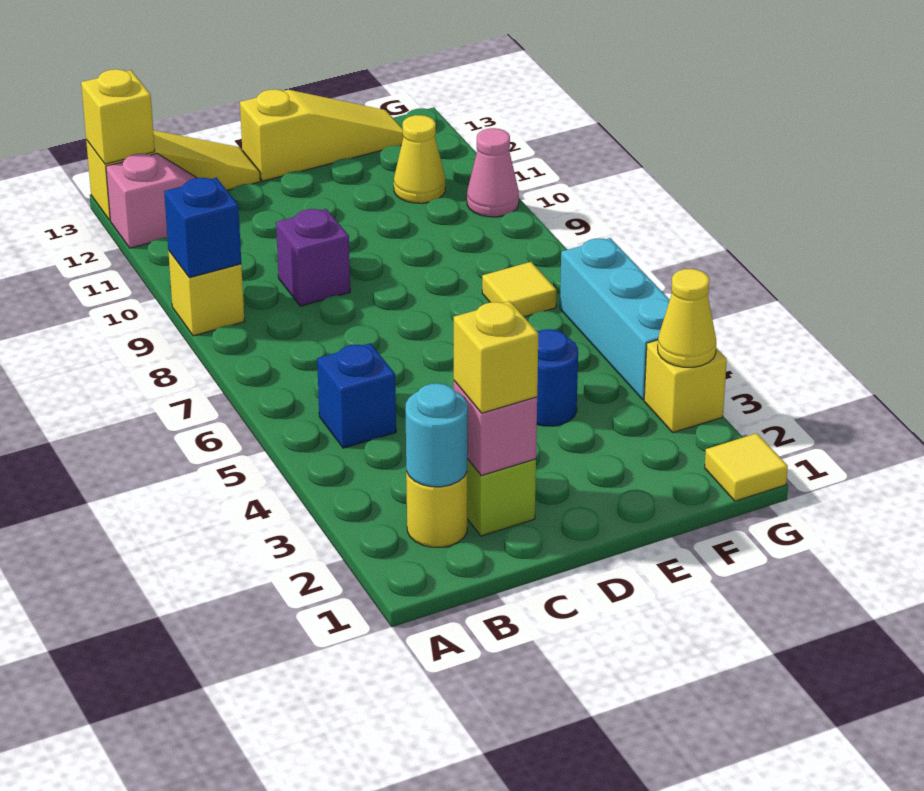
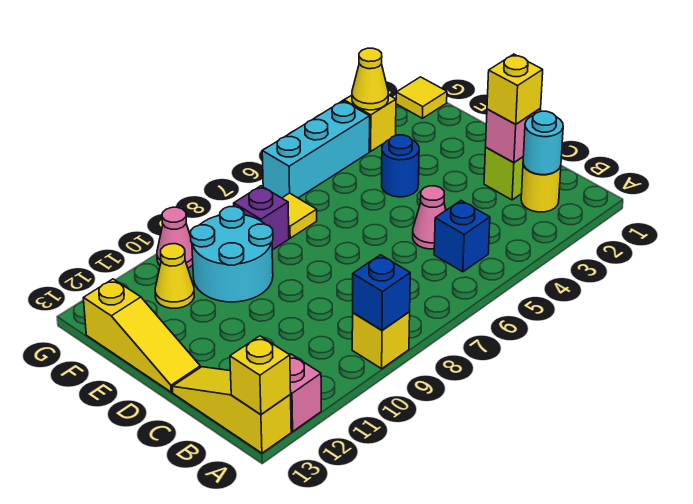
none -> pink 1x1 cone [413,186,446,249]
purple 1x1 brick [276,209,350,306] -> purple 1x1 brick moved to [234,186,289,250]
yellow 1x3 slope [240,89,403,181] -> yellow 1x3 slope turned to [83,279,200,392]
none -> cyan 2x2 round brick [191,207,273,302]

